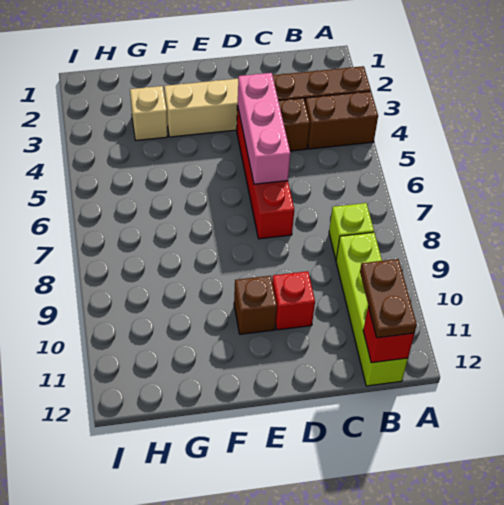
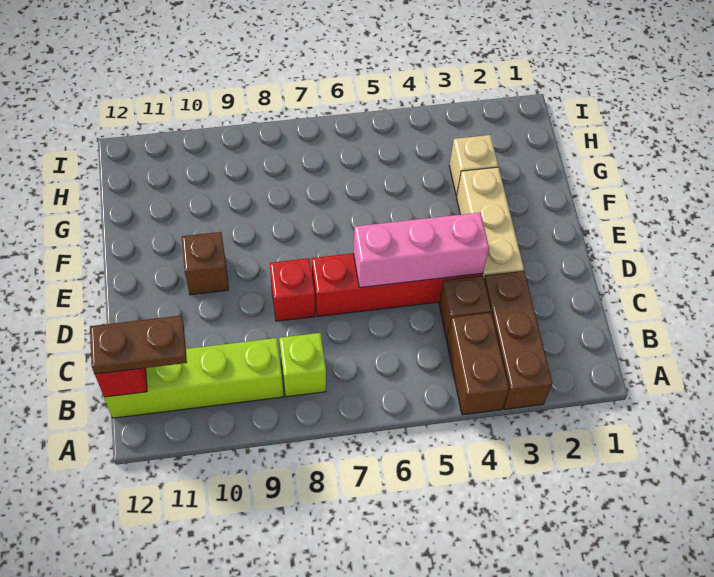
red 1x1 brick [272,271,315,330] -> red 1x1 brick moved to [270,258,315,321]

